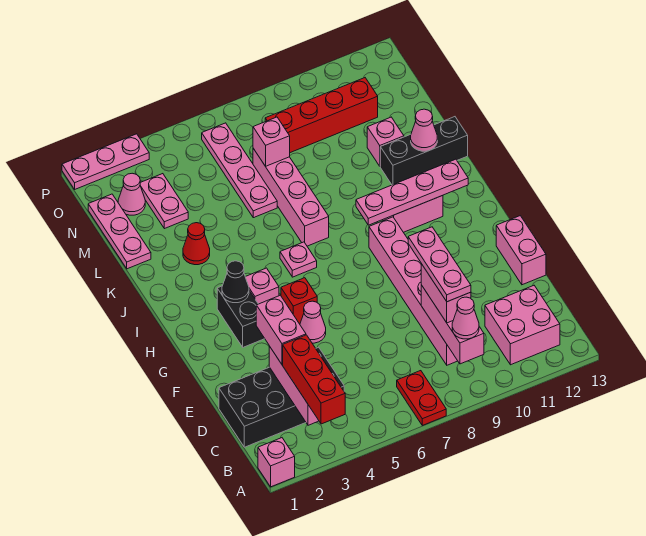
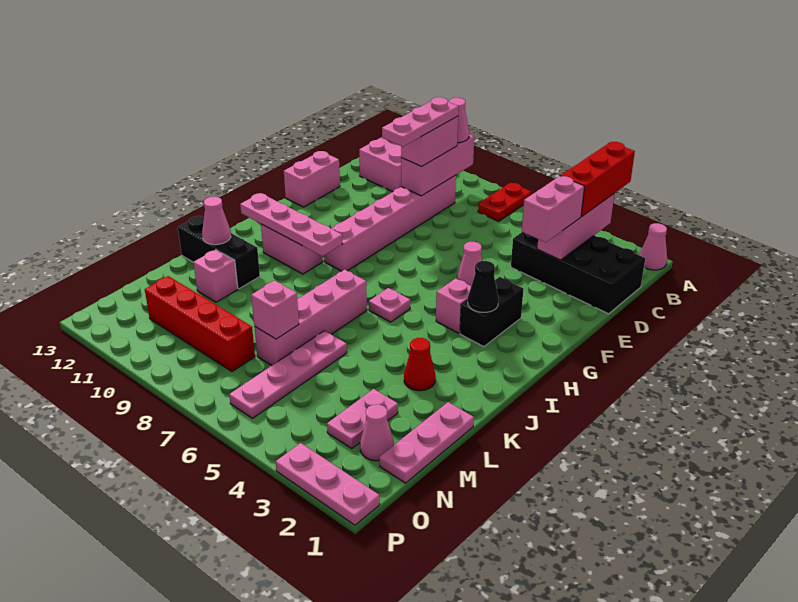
pink 1x1 brick [258,438,295,487] -> pink 1x1 cone [640,223,667,270]
red 1x1 brick [281,278,317,324] -> none

